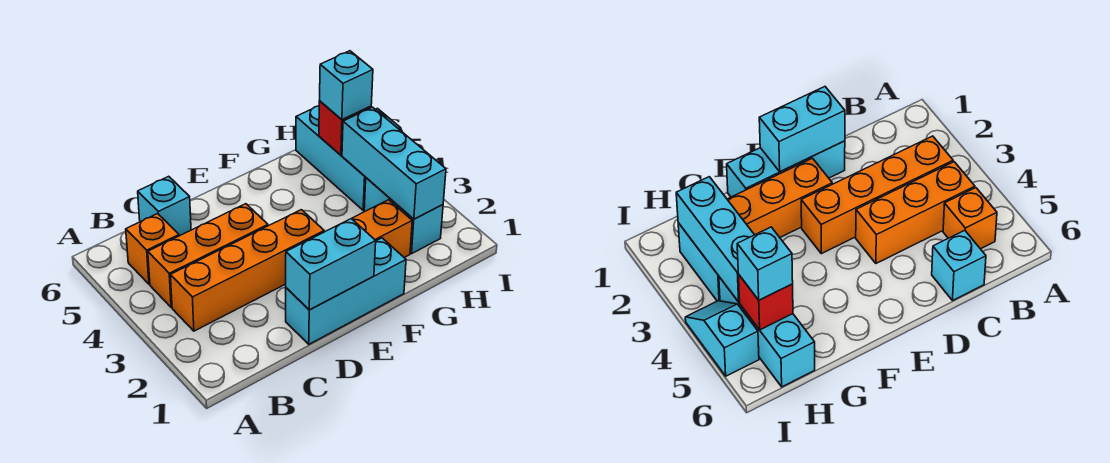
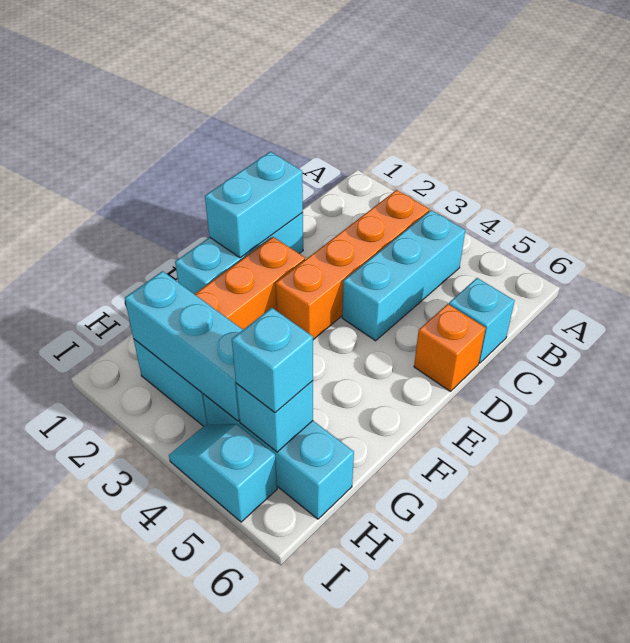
orange 1x3 brick [148,204,268,307] -> cyan 1x3 brick [342,210,465,341]
orange 1x1 brick [126,214,179,284] -> orange 1x1 brick moved to [414,304,486,392]
red 1x1 brick [319,101,371,155] -> cyan 1x1 brick [236,381,313,452]

